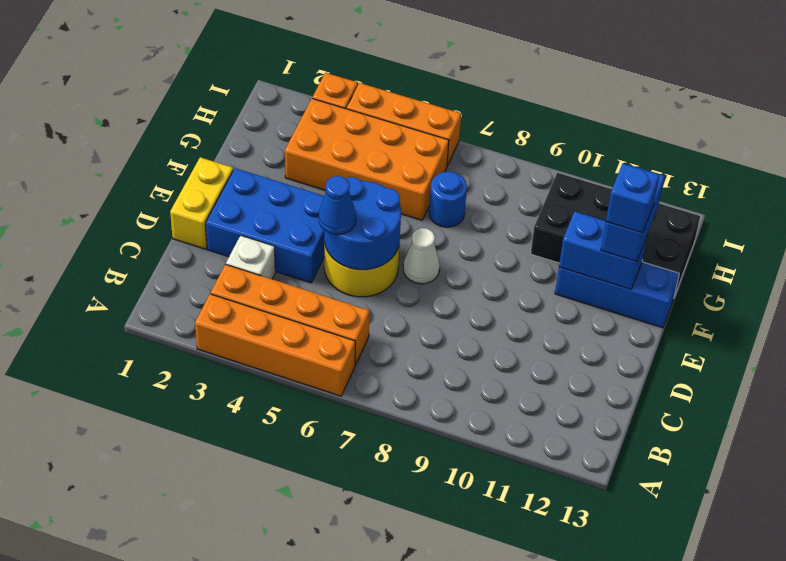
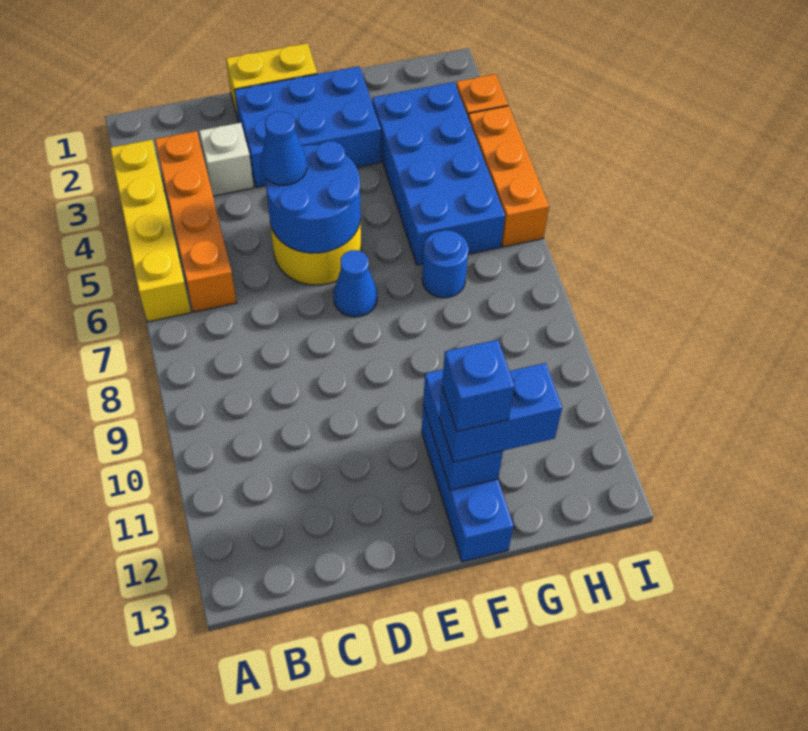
orange 1x4 brick [195,294,355,396] -> yellow 1x4 brick [110,140,191,322]
blue 2x3 brick [206,168,324,283] -> blue 2x3 brick turned to [234,66,381,187]
white 1x1 cone [403,228,440,284] -> blue 1x1 cone [333,250,377,317]
orange 2x4 brick [285,99,449,220] -> blue 2x4 brick [372,82,505,265]
black 2x4 brick [531,173,700,297] -> none

